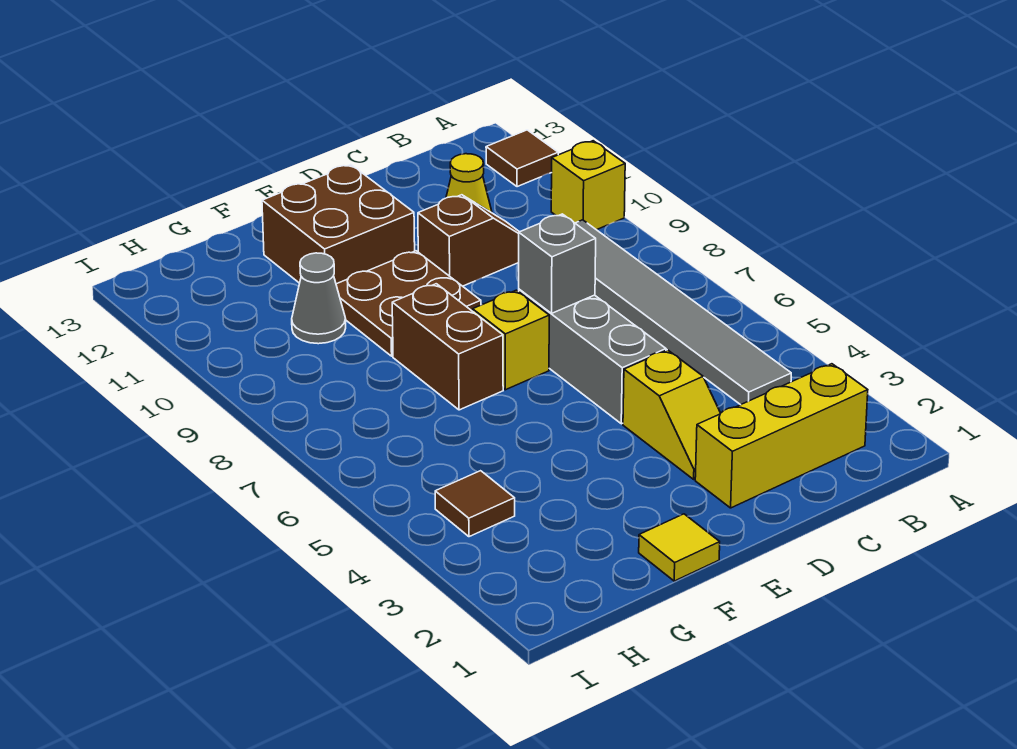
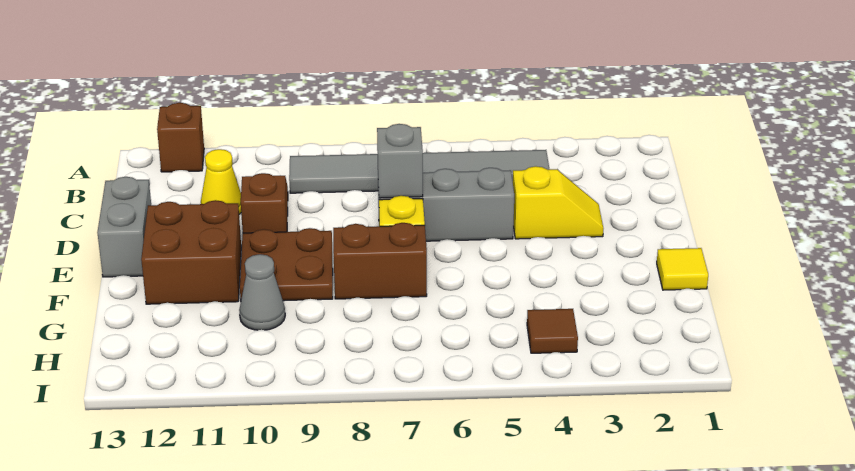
yellow 1x1 brick [551,141,625,230] -> none
brown 1x1 tile [486,130,558,187] -> brown 1x1 brick [157,103,204,172]
yellow 1x3 brick [695,364,868,508] -> none
none -> grey 1x2 brick [97,177,151,277]

